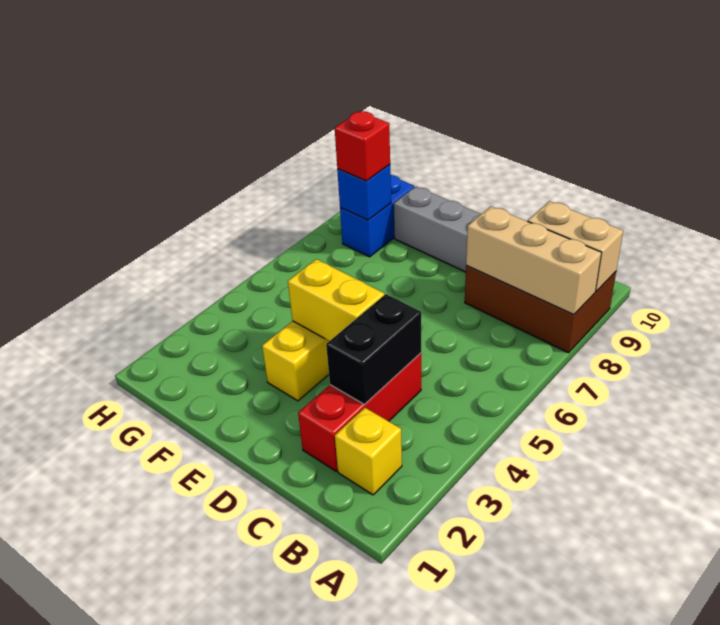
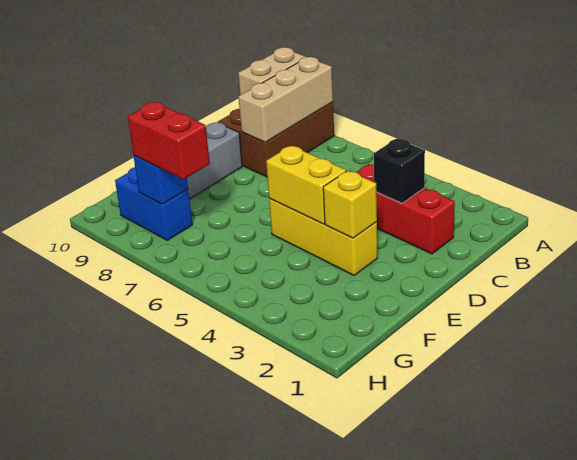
yellow 1x1 brick [335,408,402,495] -> yellow 1x1 brick moved to [323,171,377,238]
black 1x2 brick [326,294,421,404] -> black 1x1 brick [374,139,425,203]
yellow 1x2 brick [288,259,384,341] -> yellow 1x2 brick turned to [266,146,346,224]
red 1x1 brick [335,111,390,181] -> red 1x2 brick [128,102,210,179]

